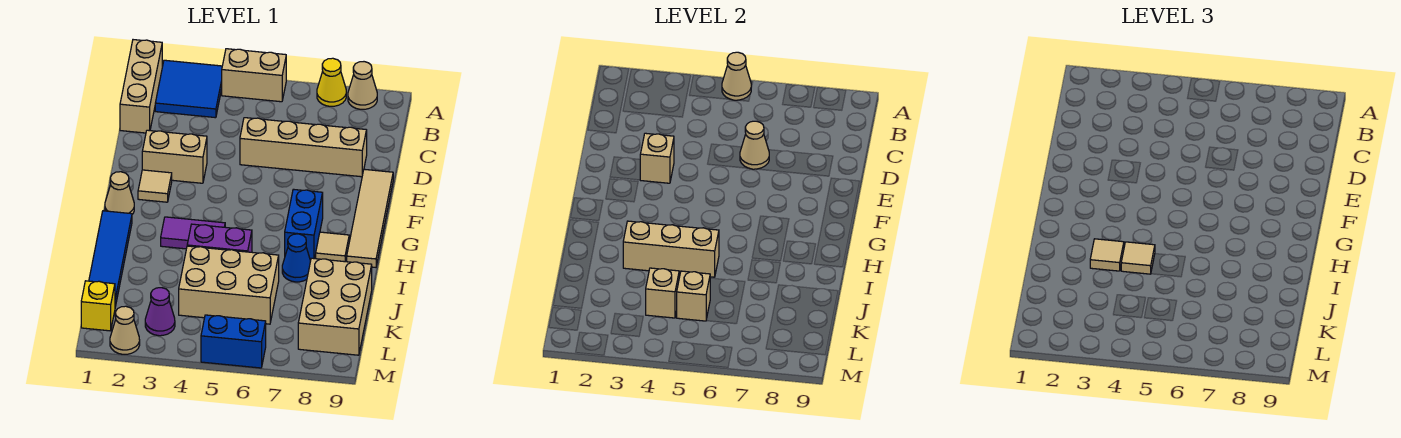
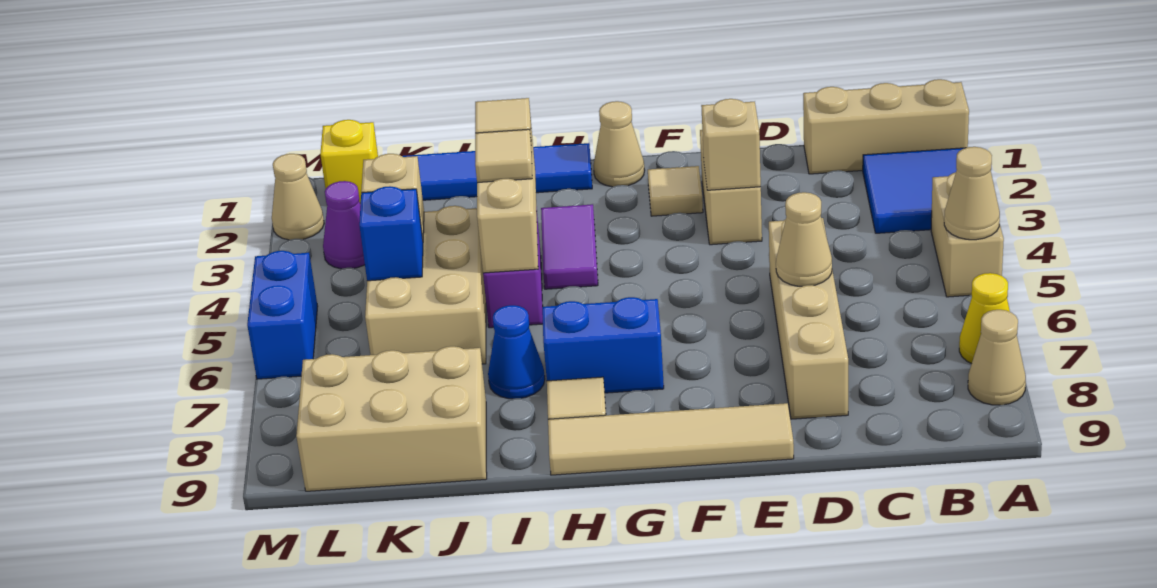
tan 1x1 brick [677,271,710,321] -> blue 1x1 brick [359,186,423,281]

